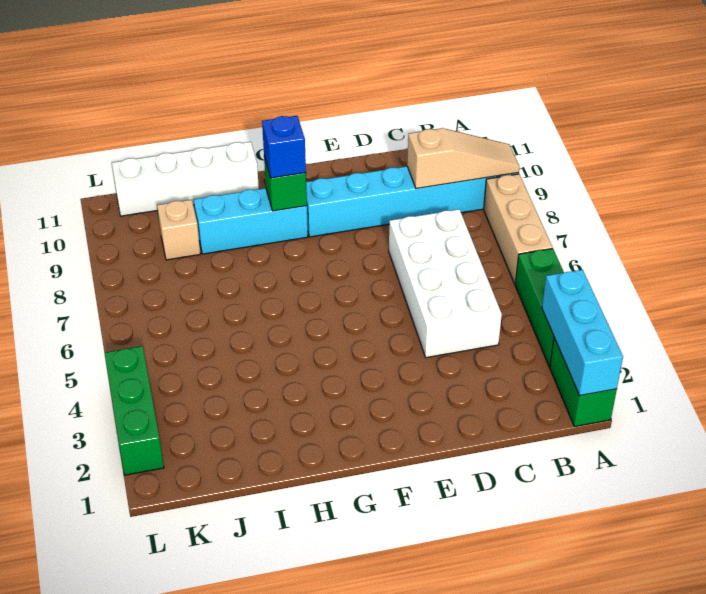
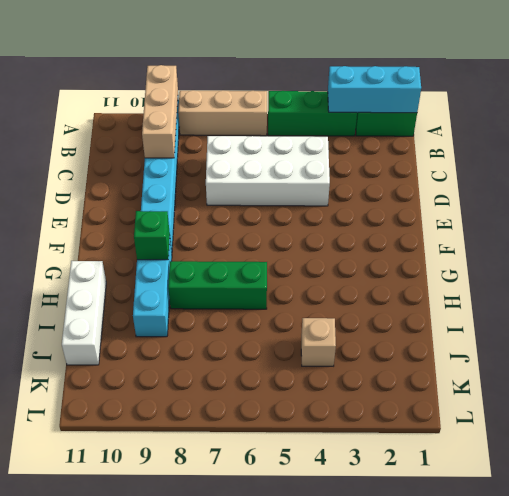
tan 1x3 slope [407,128,520,189] -> tan 1x3 brick [142,65,178,158]
blue 1x1 brick [262,116,306,178] -> none
white 1x4 brick [112,142,259,216] -> white 1x3 brick [62,261,106,365]
tan 1x1 brick [157,200,200,260] -> tan 1x1 brick moved to [301,318,336,366]
green 1x3 brick [105,346,164,475] -> green 1x3 brick moved to [168,261,267,309]

